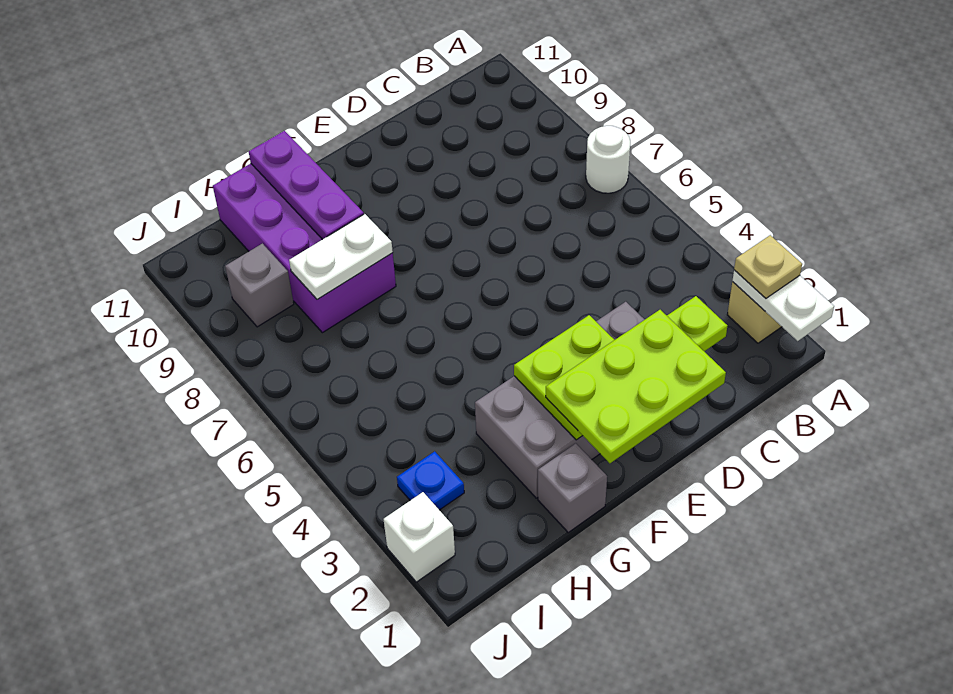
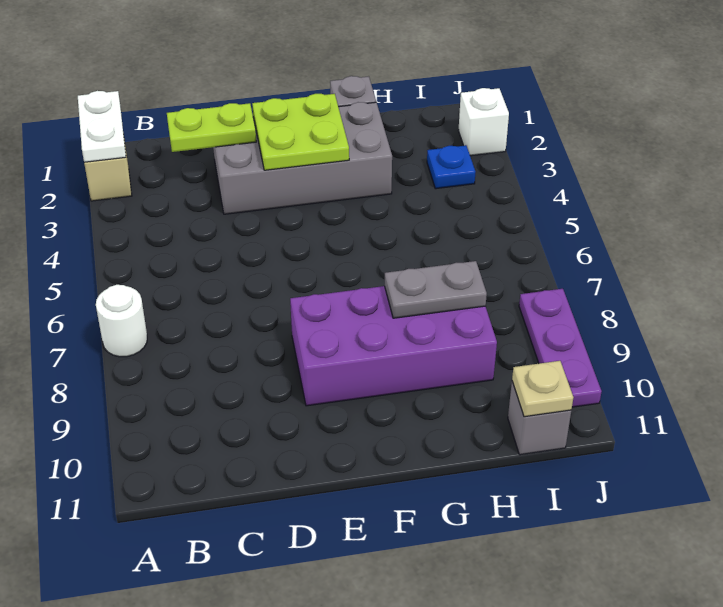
tan 1x1 plate [734,235,802,298] -> tan 1x1 plate moved to [512,361,573,417]
lime 2x3 plate [546,310,726,463] -> none
purple 2x4 brick [213,164,396,333] -> purple 2x4 brick turned to [290,286,497,406]
white 1x2 plate [289,214,393,300] -> grey 1x2 plate [384,261,487,318]
purple 1x3 plate [249,131,364,240] -> purple 1x3 plate moved to [519,289,602,407]
grey 1x1 brick [225,243,294,327] -> grey 1x1 brick moved to [508,382,571,455]

